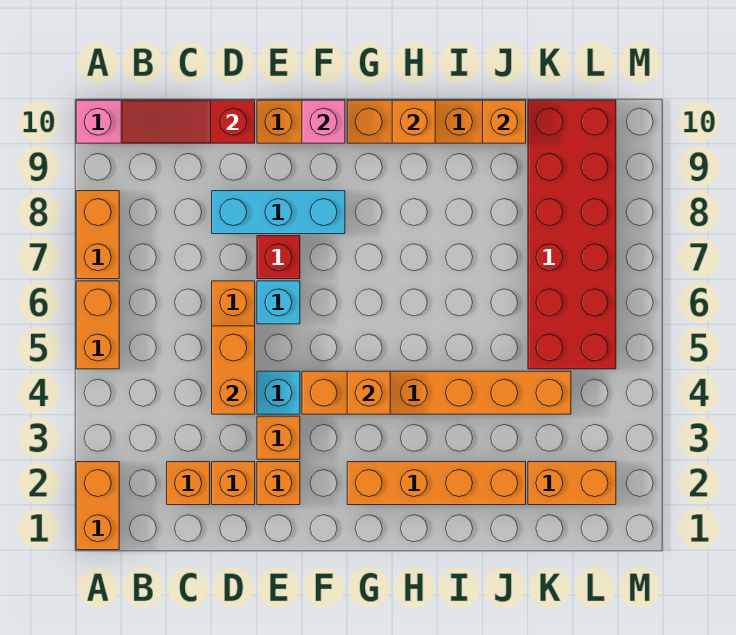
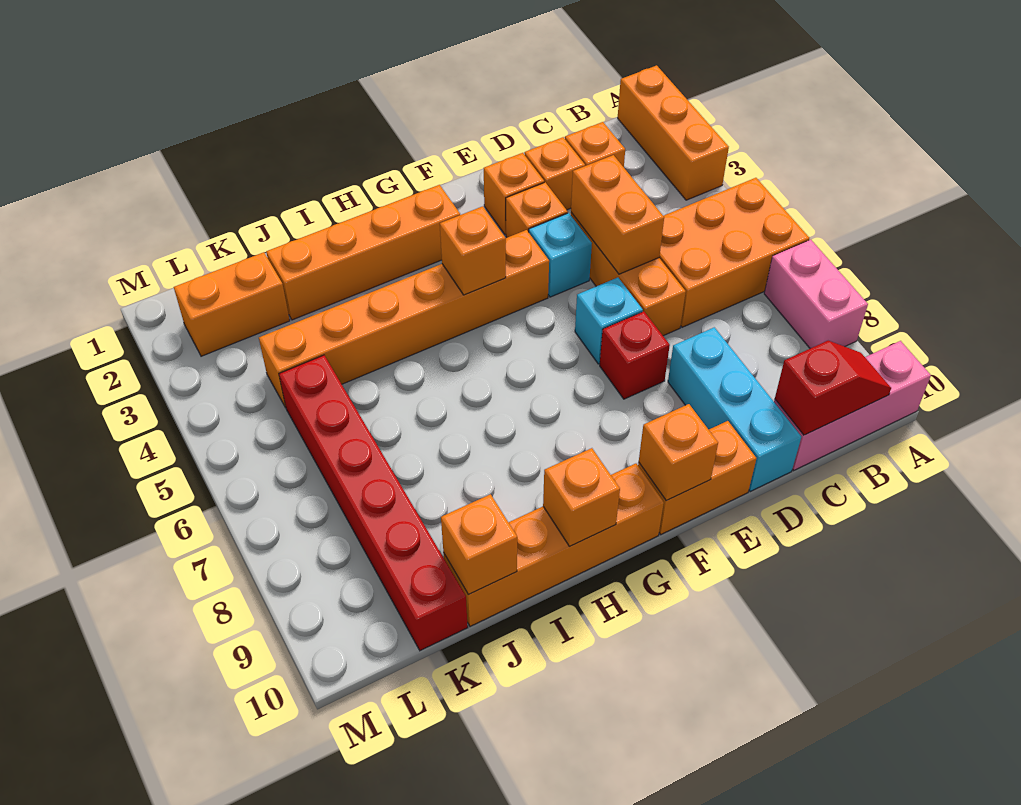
orange 1x2 brick [76,462,119,550] -> orange 1x3 brick [618,65,729,200]
orange 1x2 brick [76,281,119,369] -> orange 2x3 brick [659,178,809,327]
orange 1x2 brick [76,191,119,279] -> pink 1x2 brick [764,240,868,348]
red 1x3 slope [121,100,255,143] -> red 1x2 slope [775,341,891,435]
cyan 1x3 brick [212,191,345,234] -> cyan 1x3 brick turned to [668,327,801,491]
pink 1x1 brick [302,100,345,143] -> orange 1x1 brick [639,404,718,501]
red 2x6 brick [528,100,616,369] -> red 1x6 brick [279,355,468,651]

